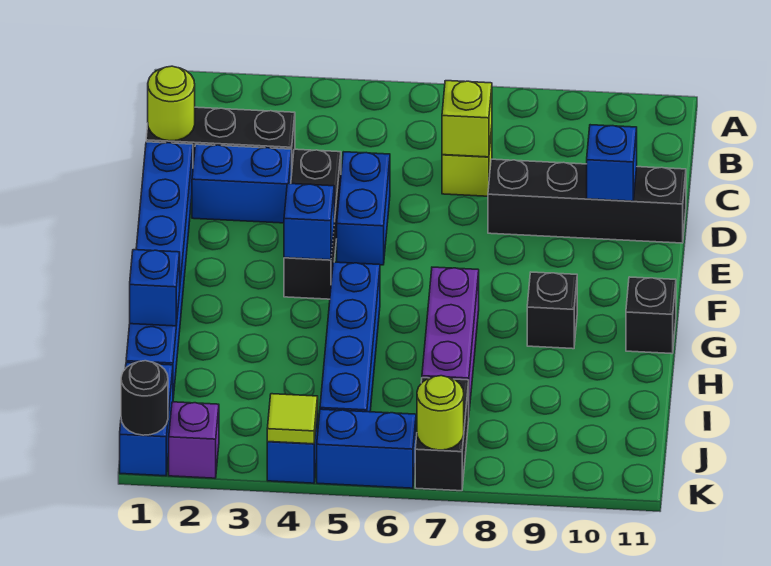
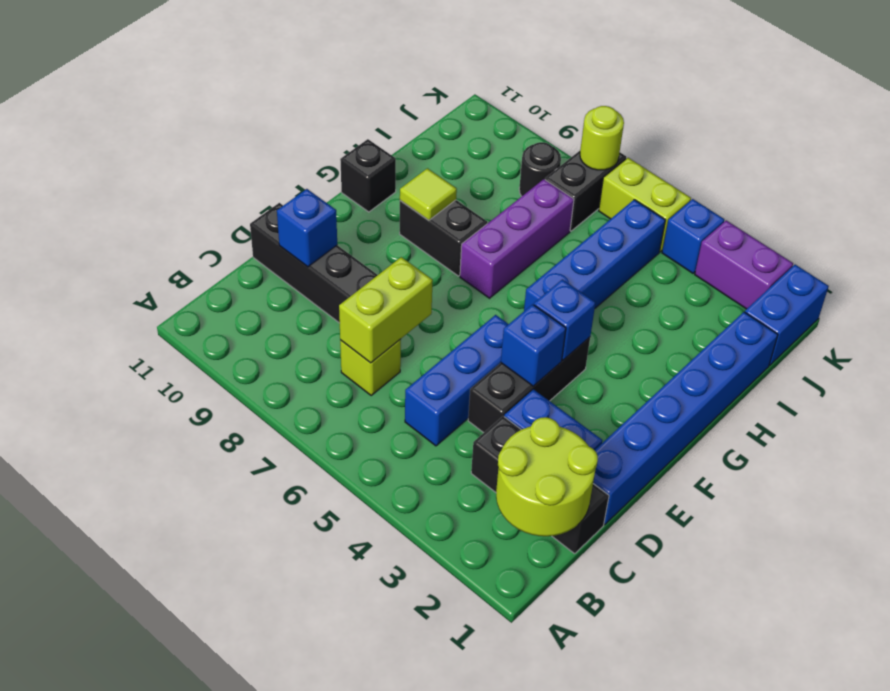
lime 1x1 round brick [148,66,195,141] -> lime 2x2 round brick [496,417,598,536]
lime 1x1 brick [442,81,492,157] -> lime 1x2 brick [339,257,433,363]
blue 1x2 brick [337,152,390,265] -> blue 1x3 brick [405,315,508,446]
black 1x1 brick [527,272,577,349] -> black 1x2 brick [400,200,487,276]
blue 1x1 brick [130,250,180,326] -> blue 1x1 brick moved to [501,304,566,386]
black 1x1 round brick [121,361,168,435] -> black 1x1 round brick moved to [519,142,561,196]
purple 1x1 brick [169,402,219,478] -> purple 1x2 brick [695,220,793,309]
lime 1x1 tile [267,394,318,444] -> lime 1x1 tile moved to [400,168,457,220]
blue 1x2 brick [317,409,416,488] -> lime 1x2 brick [599,158,691,252]

